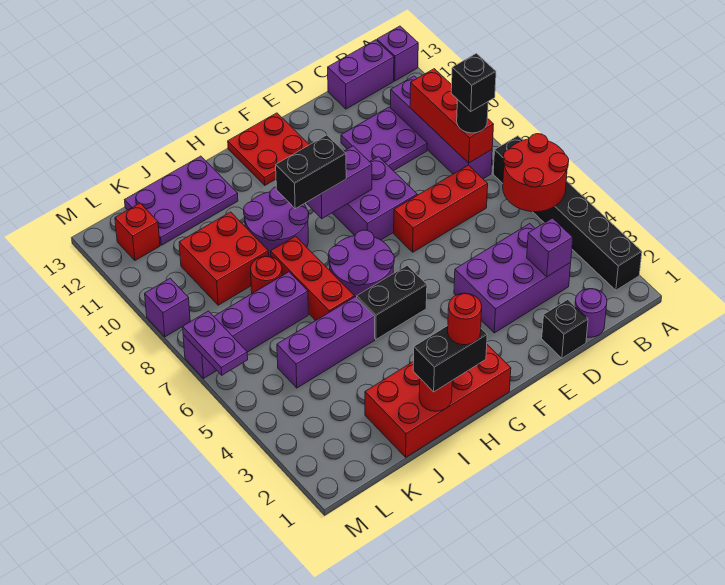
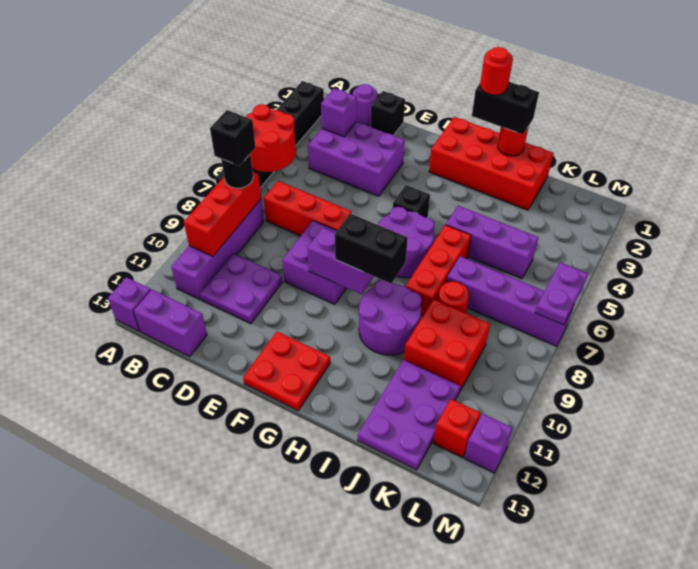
black 1x2 brick [357,265,427,339] -> black 1x1 brick [393,185,430,218]
purple 2x3 plate [125,156,238,245] -> purple 2x3 plate turned to [358,360,461,470]
purple 1x1 brick [145,278,190,337] -> purple 1x1 brick moved to [464,414,513,473]

